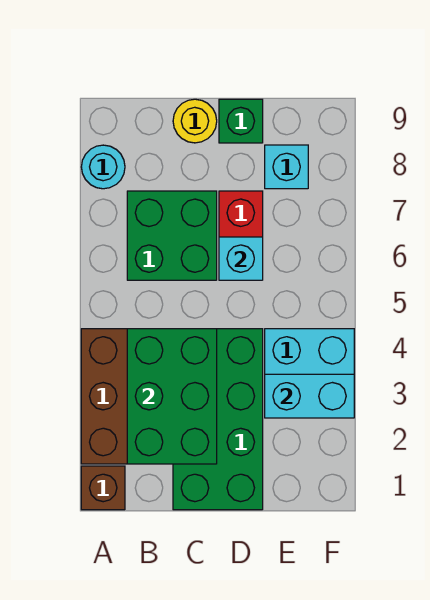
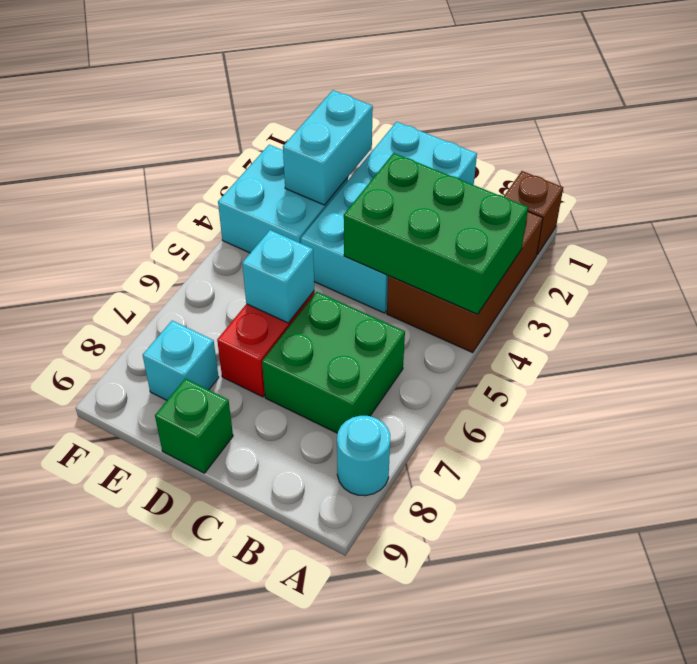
green 2x3 brick [127,329,217,464] -> green 2x3 brick turned to [344,153,528,314]
green 2x4 brick [173,329,263,510] -> cyan 2x4 brick [301,122,477,313]
yellow 1x1 round brick [173,99,217,143] -> none
cyan 1x2 brick [265,374,354,418] -> cyan 1x2 brick turned to [283,90,373,205]

